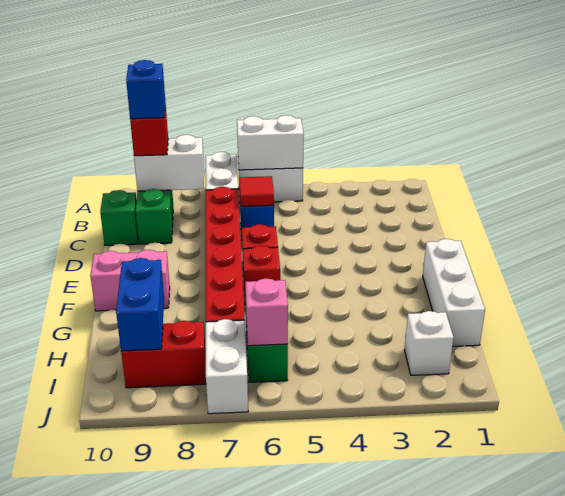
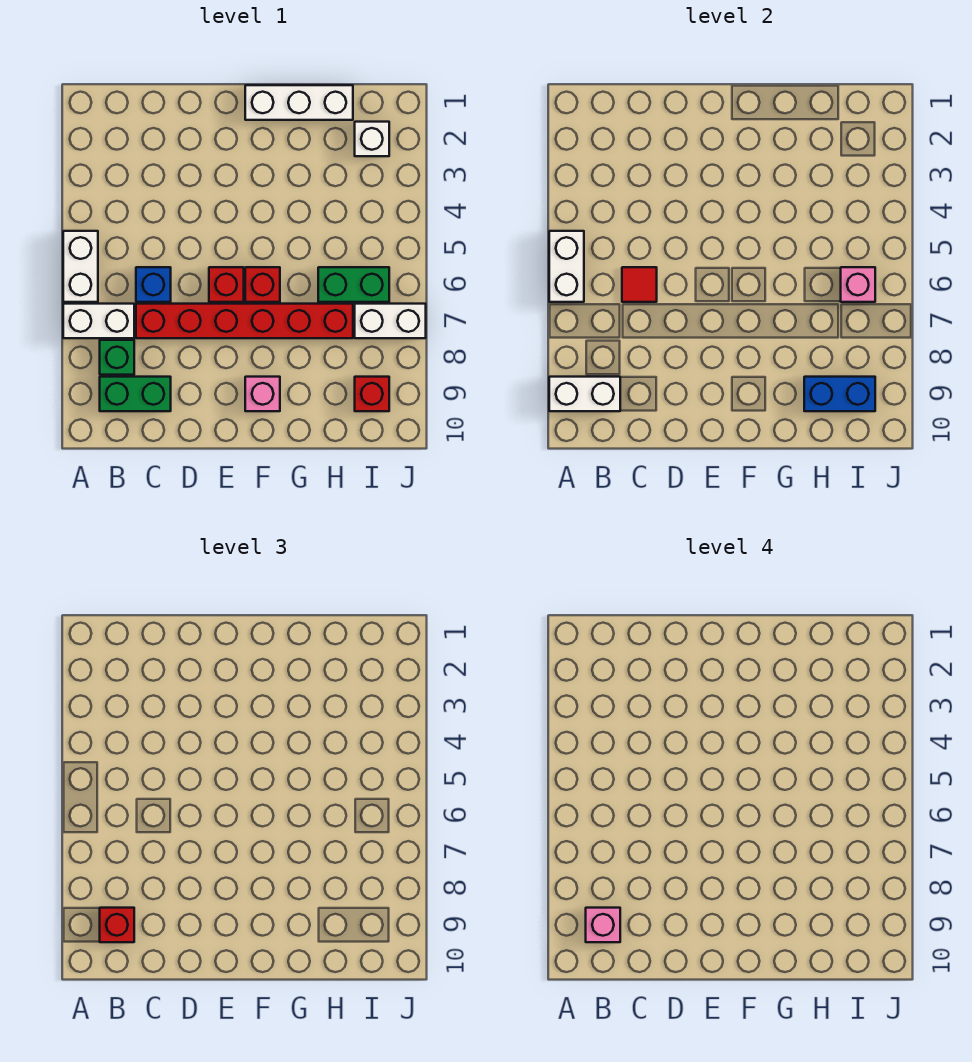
white 1x2 brick [134,135,204,191] -> white 1x2 brick turned to [549,377,620,411]
blue 1x1 brick [126,60,165,119] -> pink 1x1 brick [586,908,620,942]
green 1x1 brick [100,190,138,245] -> green 1x1 brick moved to [100,340,134,375]
pink 1x2 brick [90,250,170,311] -> pink 1x1 brick [245,377,280,411]
red 1x2 brick [121,321,206,388] -> red 1x1 brick [355,377,389,411]

